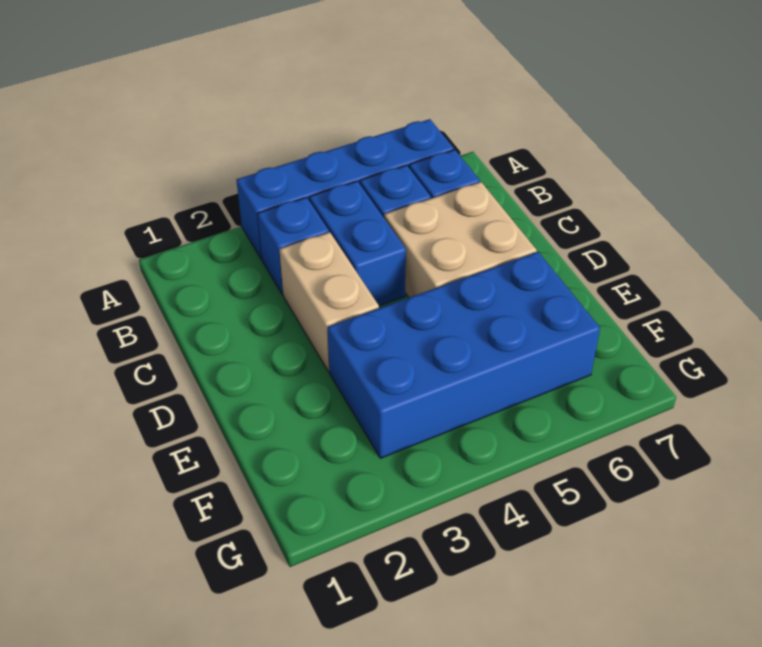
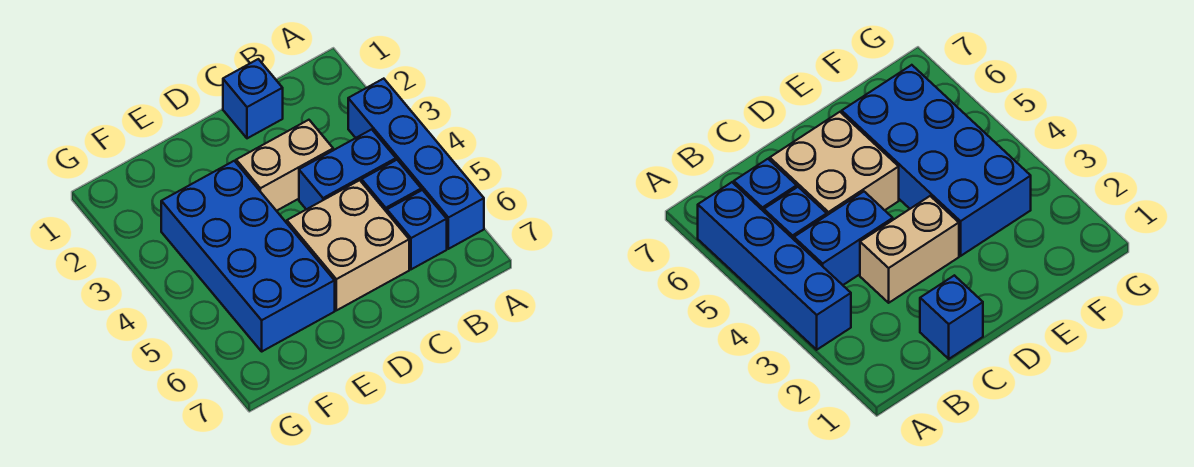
blue 1x1 brick [257,197,329,295] -> blue 1x1 brick moved to [223,59,283,138]

